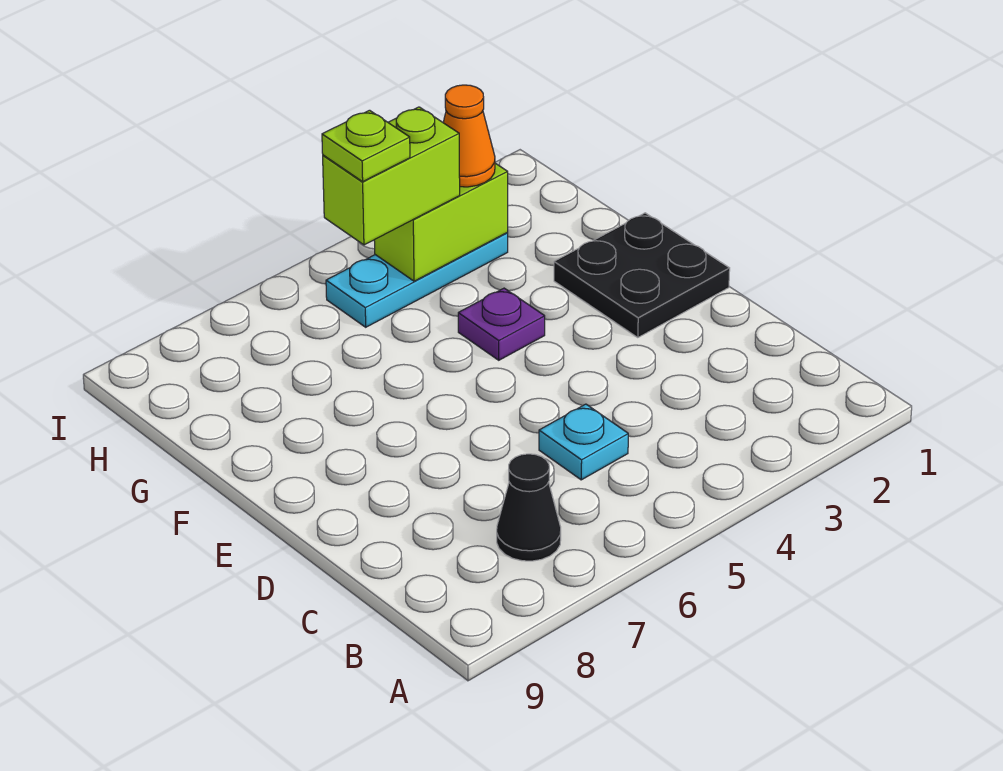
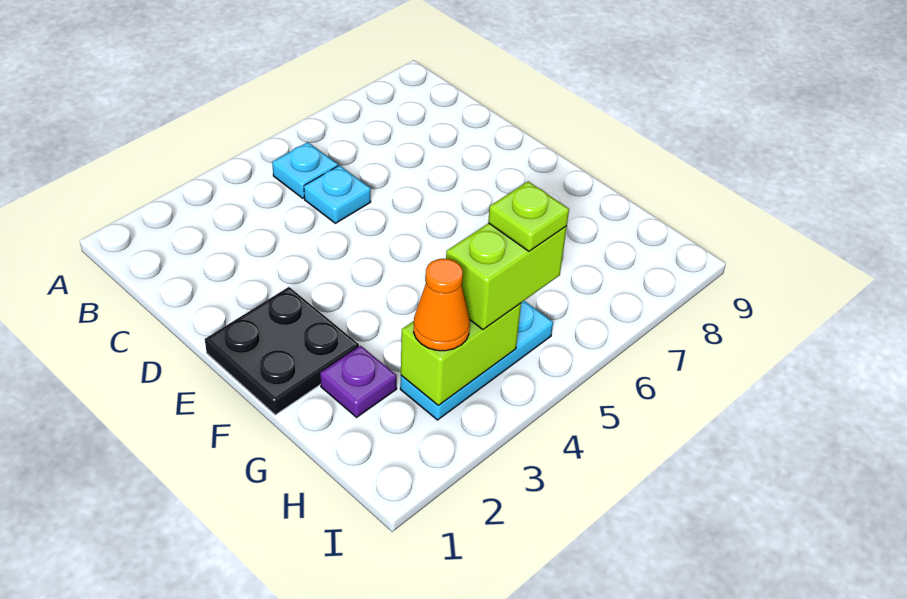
none -> cyan 1x1 plate [272,142,338,199]
black 1x1 cone [497,454,561,561] -> none
purple 1x1 plate [458,288,545,360] -> purple 1x1 plate moved to [320,346,397,417]

